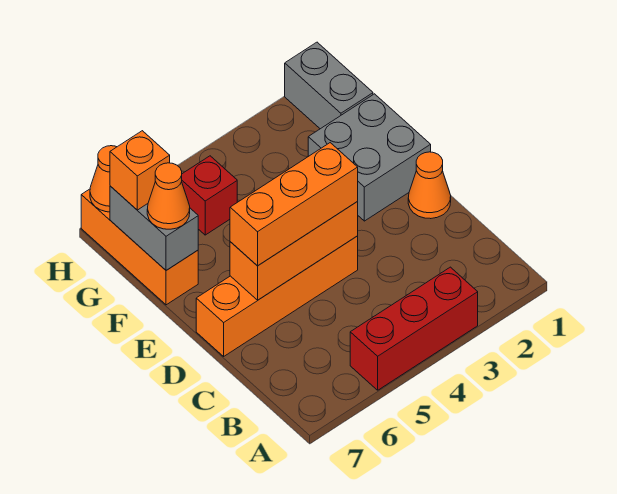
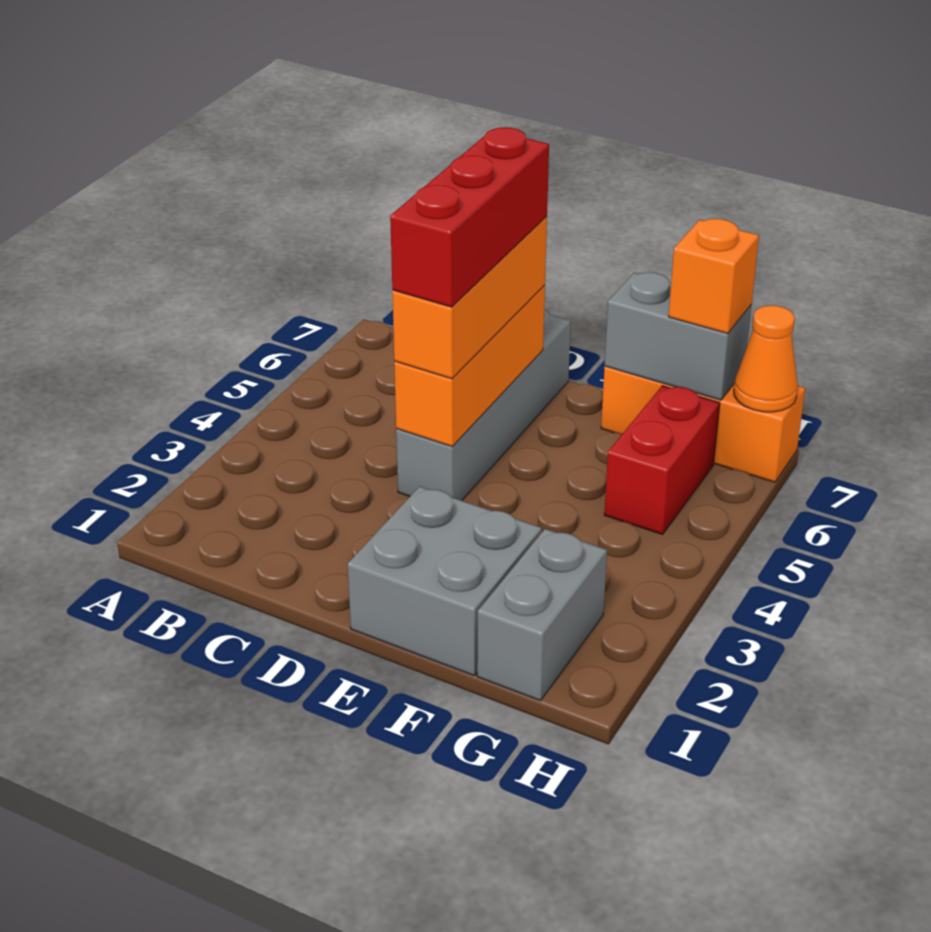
red 1x3 brick [350,267,478,390] -> red 1x3 brick moved to [390,127,549,307]
orange 1x1 cone [408,152,451,219] -> none
orange 1x4 brick [196,236,358,356] -> grey 1x4 brick [396,309,571,501]
orange 1x1 cone [147,163,190,229] -> none
grey 1x2 brick [285,42,373,129] -> grey 1x2 brick turned to [477,529,607,700]
red 1x1 brick [182,156,237,235] -> red 1x2 brick [604,386,720,534]

